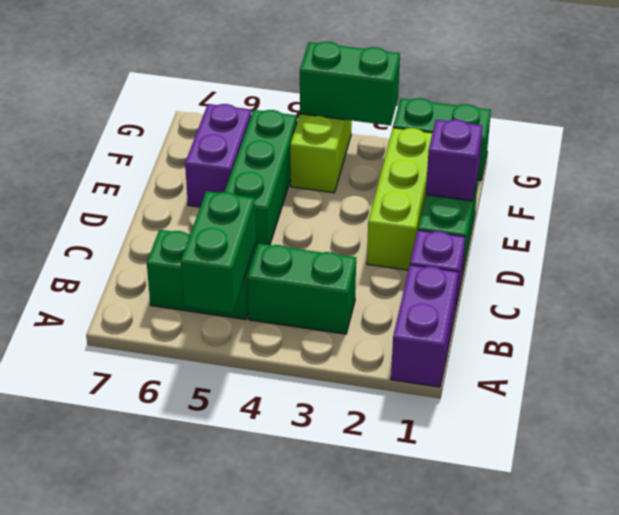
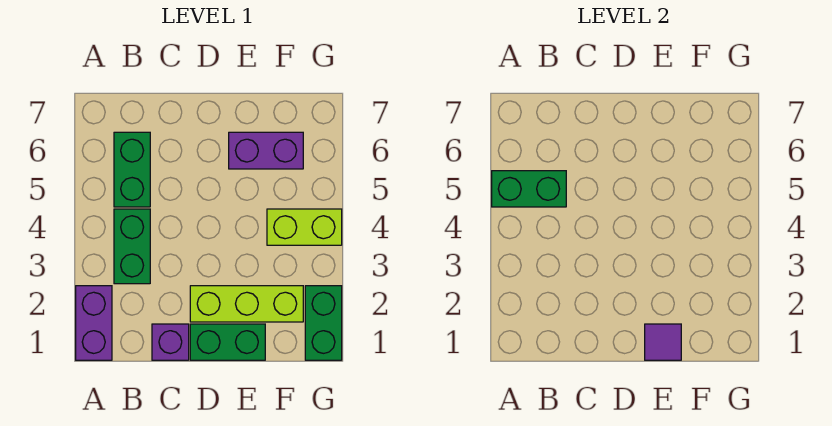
purple 1x2 brick [391,265,458,387] -> purple 1x2 brick turned to [76,286,112,360]
green 1x3 brick [225,110,297,249] -> none
purple 1x1 brick [426,120,483,201] -> purple 1x1 tile [645,324,681,360]
green 1x2 brick [300,42,400,126] -> none

